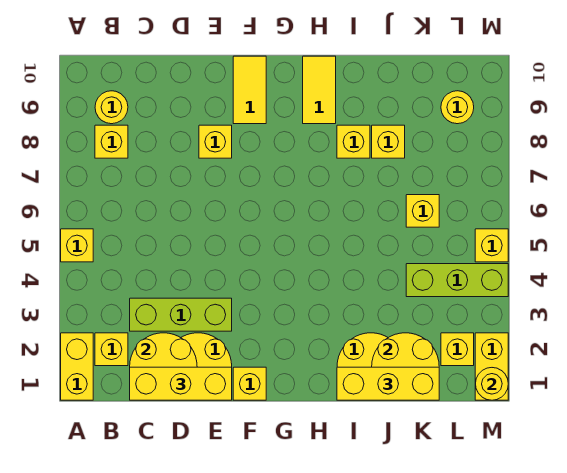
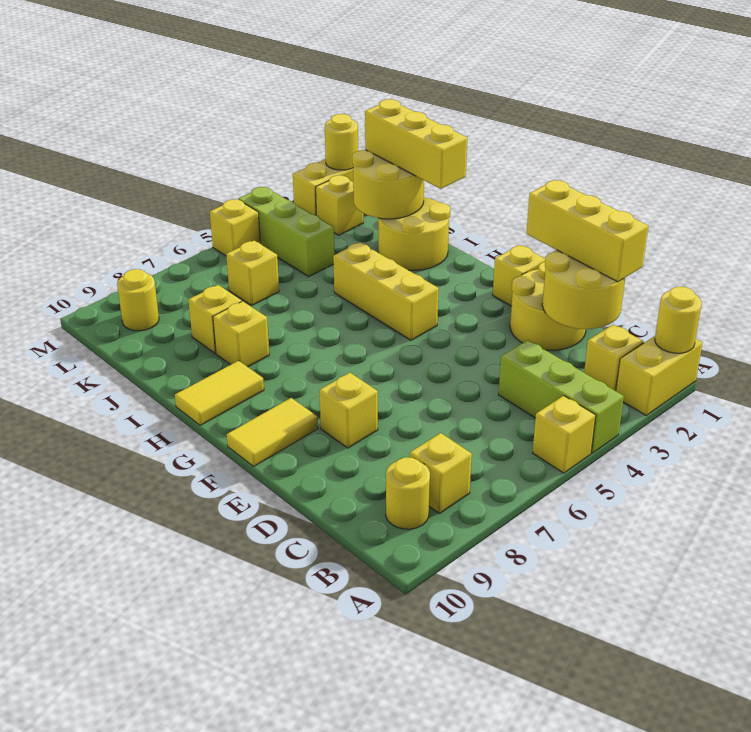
none -> yellow 1x1 round brick [655,287,702,353]
lime 1x3 brick [130,298,232,331] -> lime 1x3 brick moved to [499,340,624,453]
none -> yellow 1x3 brick [333,242,439,340]

